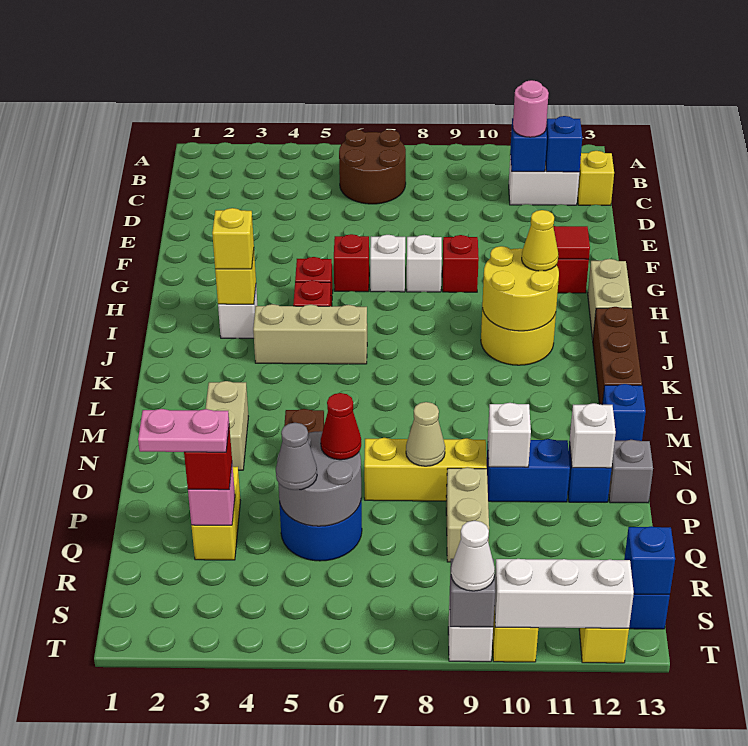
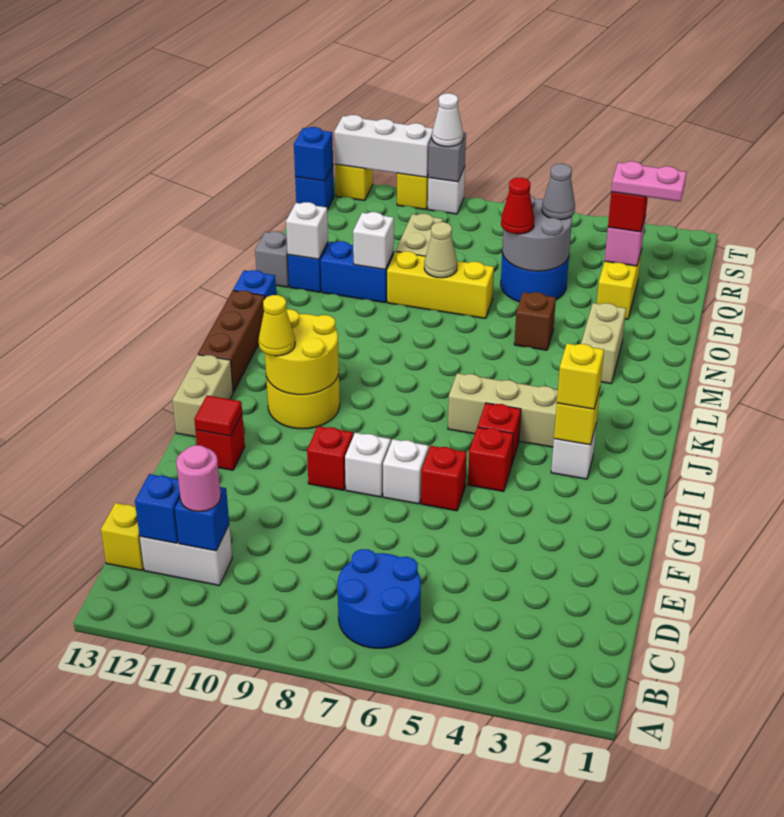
brown 2x2 round brick [339,129,406,204] -> blue 2x2 round brick [338,549,421,648]

